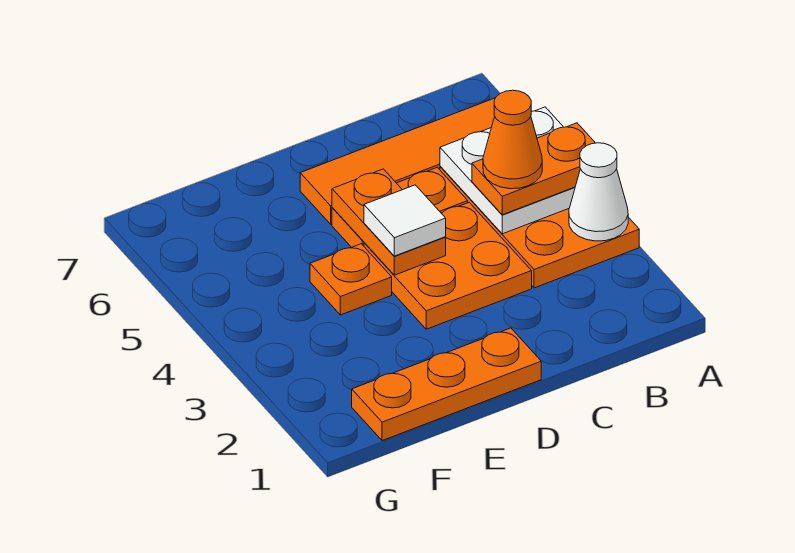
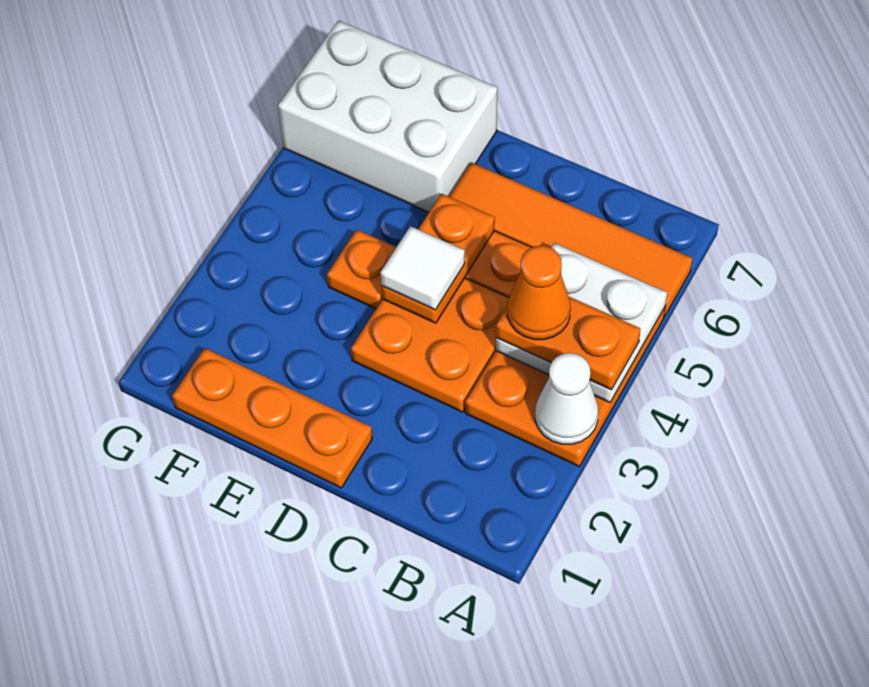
none -> white 2x3 brick [278,21,497,212]

